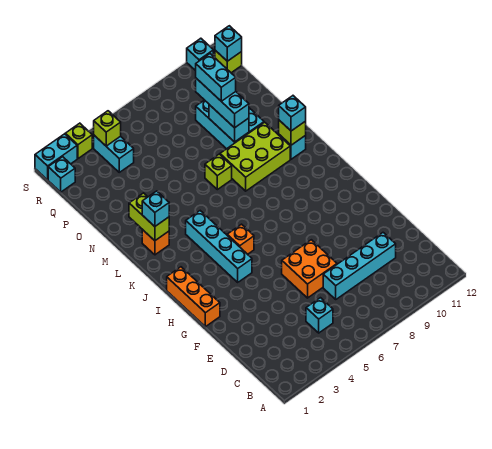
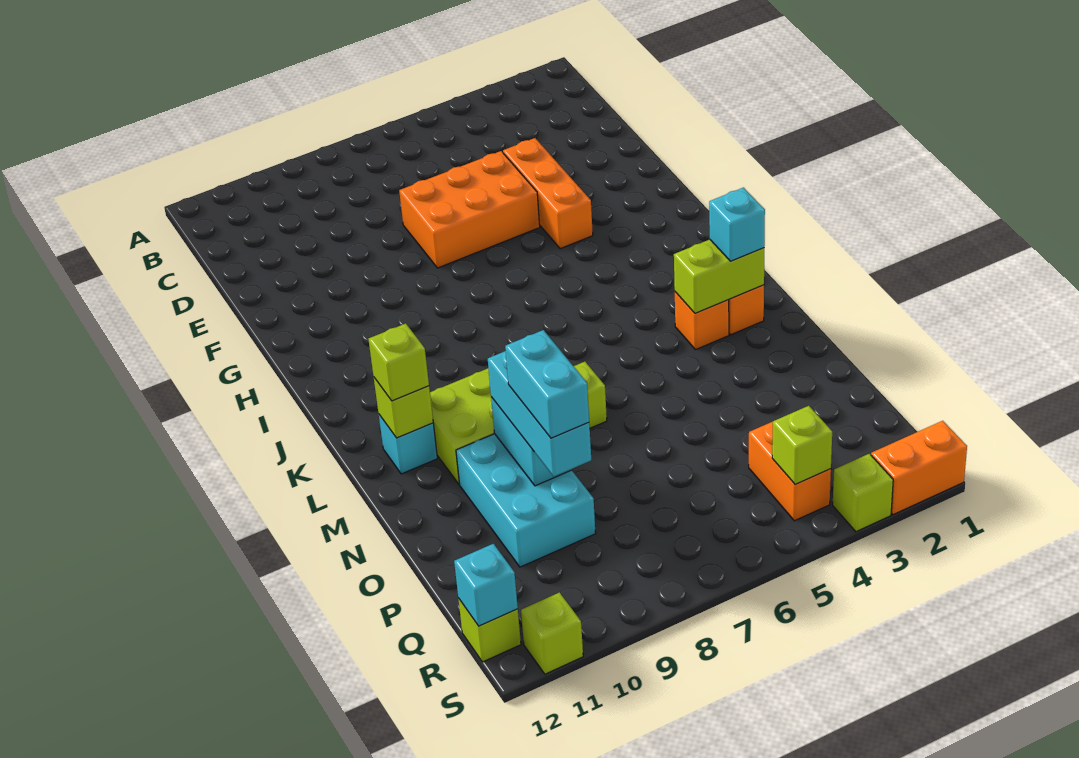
cyan 1x1 brick [306,298,333,333] -> none
cyan 1x4 brick [323,233,396,299] -> none
orange 2x2 brick [282,240,337,298] -> orange 2x3 brick [399,151,540,268]
orange 1x3 brick [167,267,220,327] -> orange 1x3 brick moved to [503,138,593,249]
cyan 1x4 brick [186,211,252,282] -> none
orange 1x1 brick [227,224,254,254] -> orange 1x1 brick moved to [675,292,729,350]
lime 1x2 brick [129,193,169,241] -> lime 1x2 brick turned to [674,240,764,313]
cyan 1x1 brick [279,96,306,131] -> lime 1x1 brick [368,324,429,401]
cyan 1x2 brick [94,135,134,172] -> orange 1x2 brick [749,422,831,521]
cyan 1x1 brick [48,157,75,192] -> none
cyan 1x2 brick [35,134,77,180] -> orange 1x2 brick [871,421,967,515]
cyan 1x1 brick [187,38,213,71] -> lime 1x1 brick [521,592,583,674]

